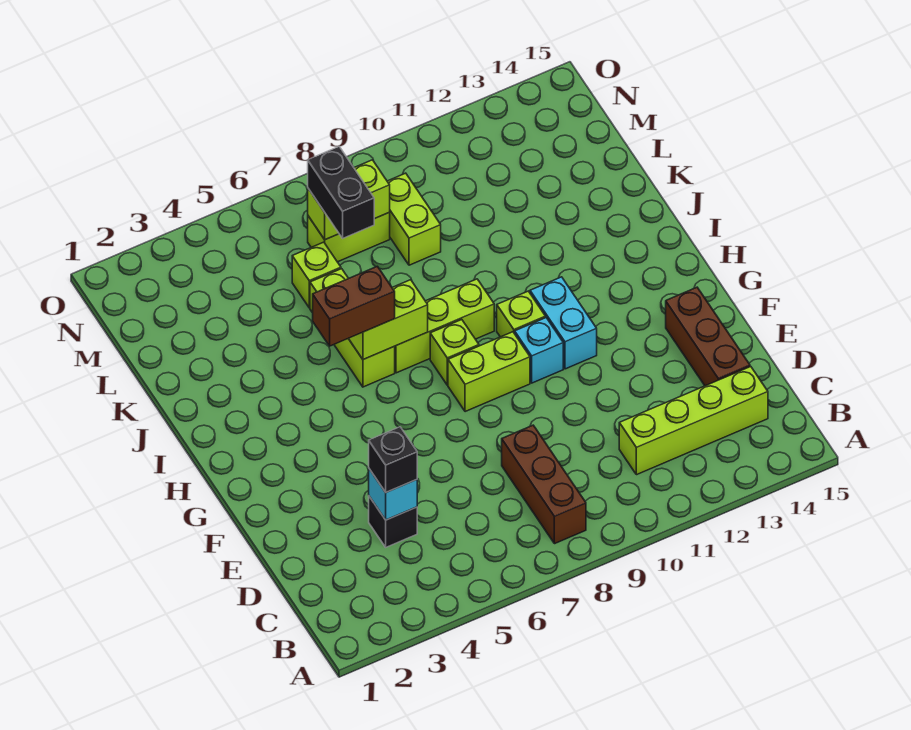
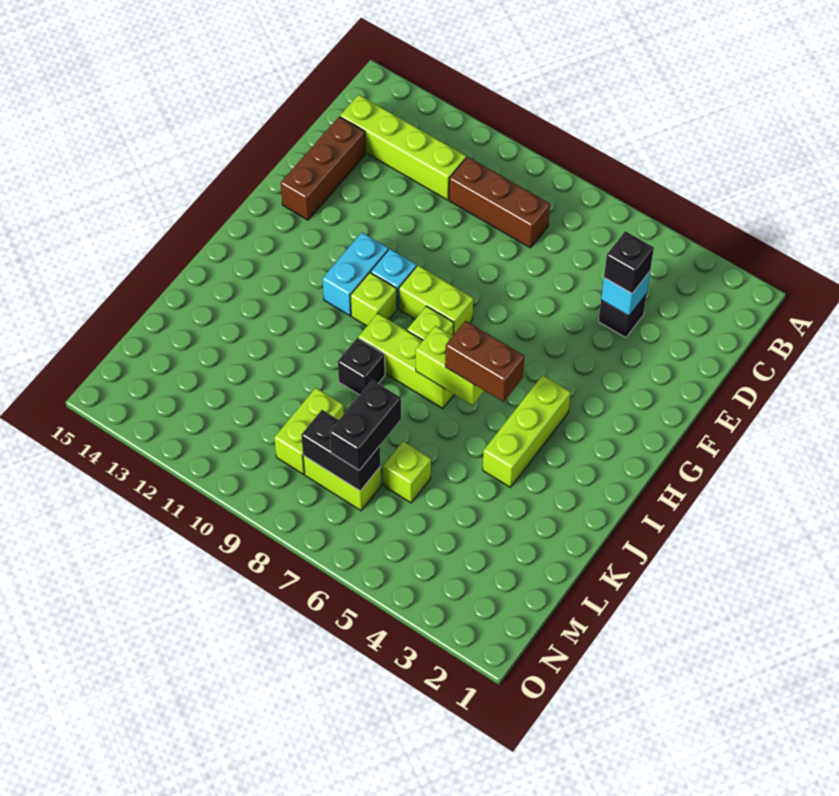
brown 1x3 brick [502,425,586,544] -> brown 1x3 brick turned to [449,157,550,248]
lime 1x3 brick [310,269,395,387] -> lime 1x3 brick moved to [483,375,571,487]
none -> black 1x1 brick [338,338,385,395]
lime 1x2 brick [308,160,390,240] -> black 1x2 brick [301,410,380,491]

